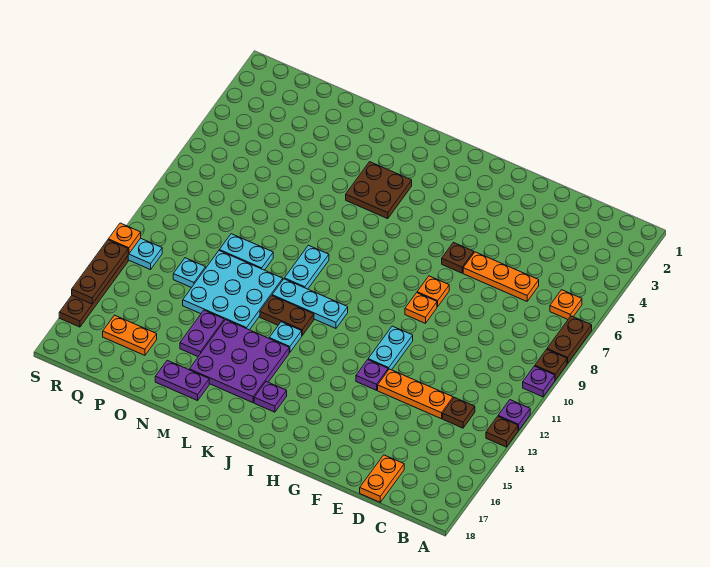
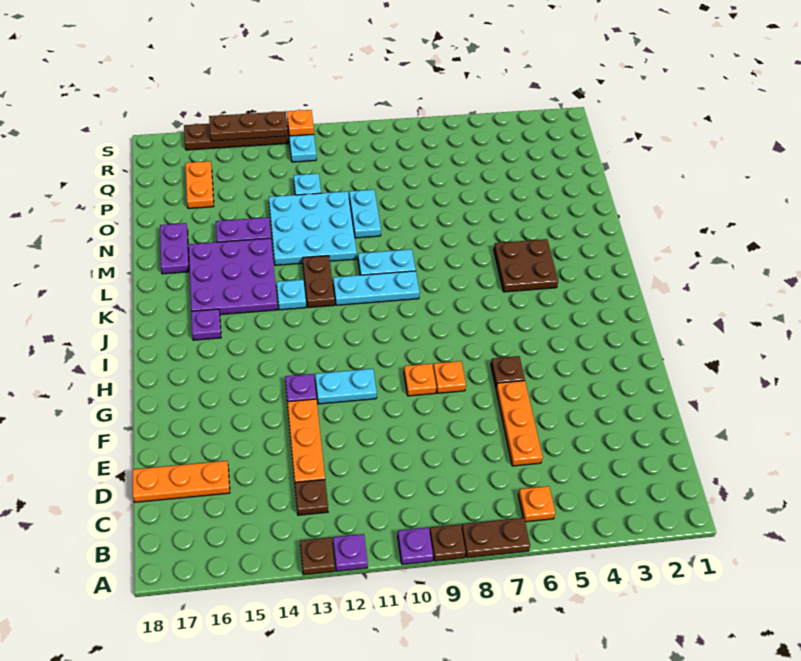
orange 1x2 plate [360,455,404,502] -> orange 1x3 plate [133,461,230,502]
cyan 1x3 plate [272,279,348,328] -> cyan 1x3 plate turned to [333,271,420,305]

